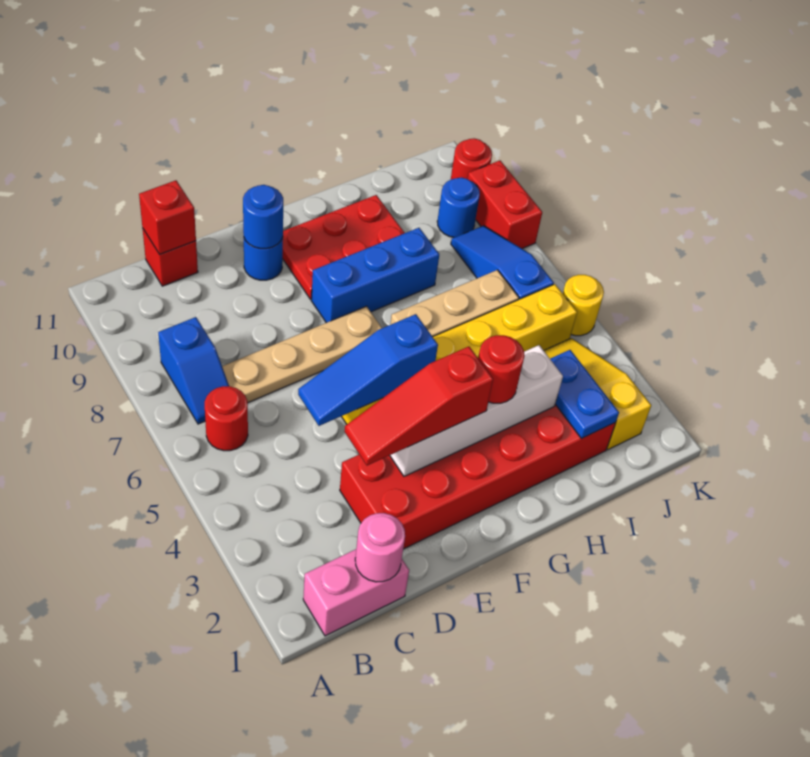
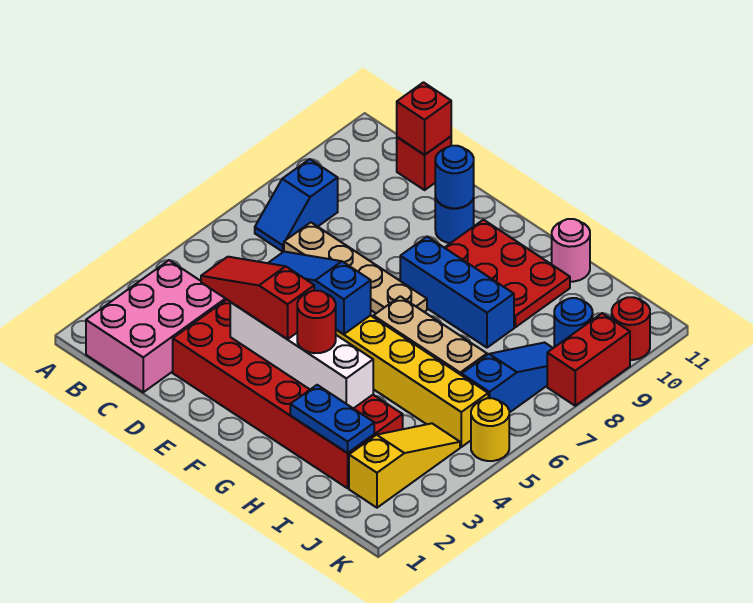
pink 1x2 brick [303,549,409,636] -> pink 2x3 brick [86,260,226,392]
red 1x1 round brick [205,386,248,451] -> none
pink 1x1 round brick [355,513,405,582] -> pink 1x1 round brick moved to [552,219,590,282]
blue 1x2 plate [550,350,619,439] -> blue 1x2 plate turned to [290,385,374,453]

